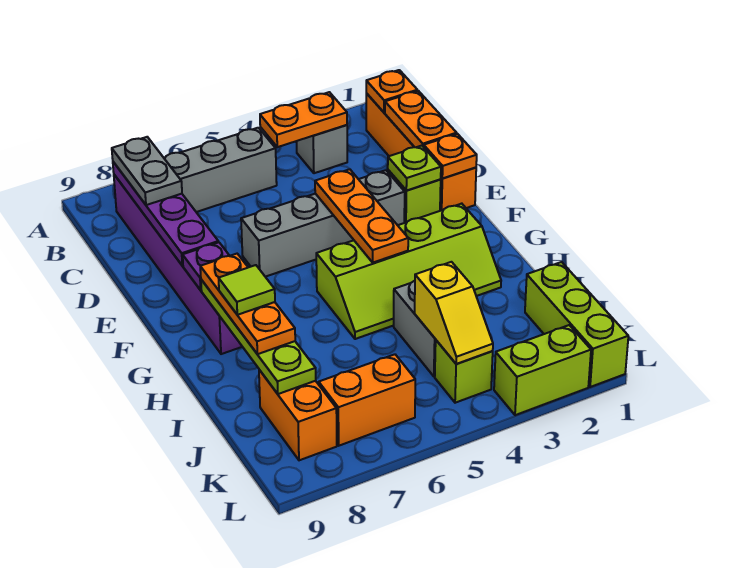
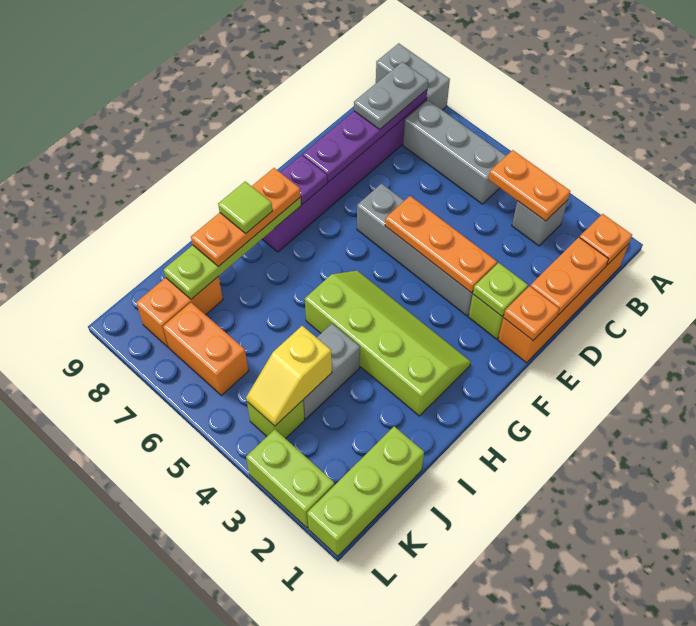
none -> grey 1x2 brick [376,43,450,110]
orange 1x3 plate [315,169,408,263] -> orange 1x3 plate turned to [385,196,497,293]
lime 2x4 slope [316,204,501,339] -> lime 2x4 slope turned to [305,271,471,416]

